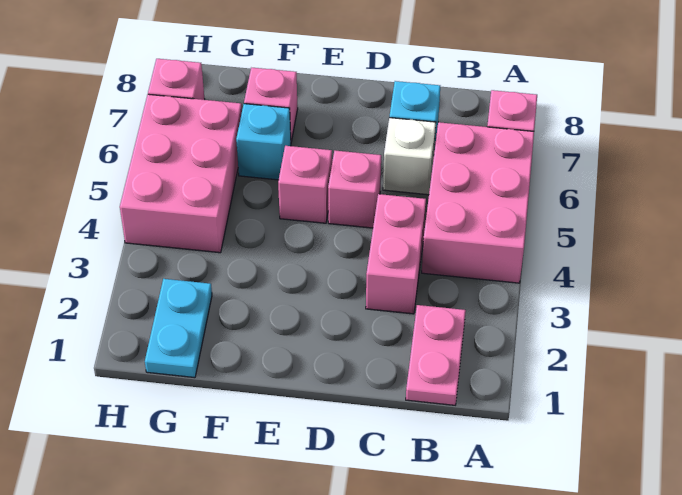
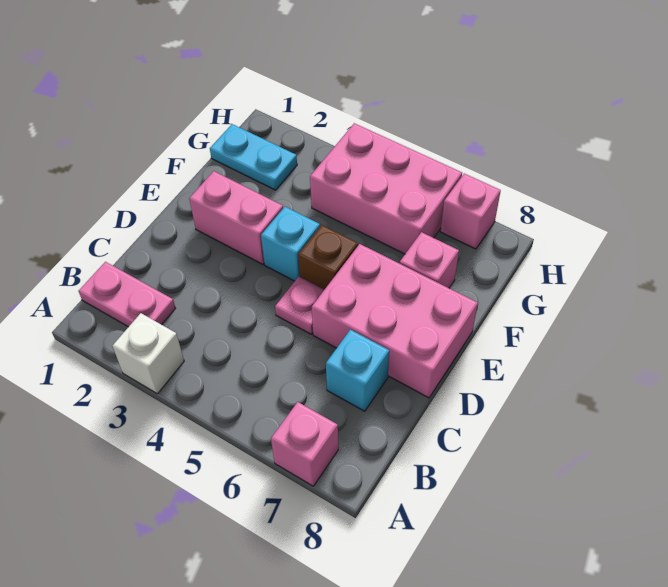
pink 2x3 brick [422,122,534,283] -> pink 2x3 brick moved to [312,244,478,398]
pink 1x2 brick [366,194,426,314] -> pink 1x2 brick moved to [189,171,283,264]
white 1x1 brick [383,118,436,195] -> white 1x1 brick moved to [112,313,184,394]
pink 1x1 brick [328,151,381,228] -> pink 1x1 plate [275,276,324,334]
pink 1x1 brick [278,146,332,223] -> brown 1x1 brick [298,225,358,290]
cyan 1x1 brick [236,104,291,180] -> cyan 1x1 brick moved to [261,207,320,281]

